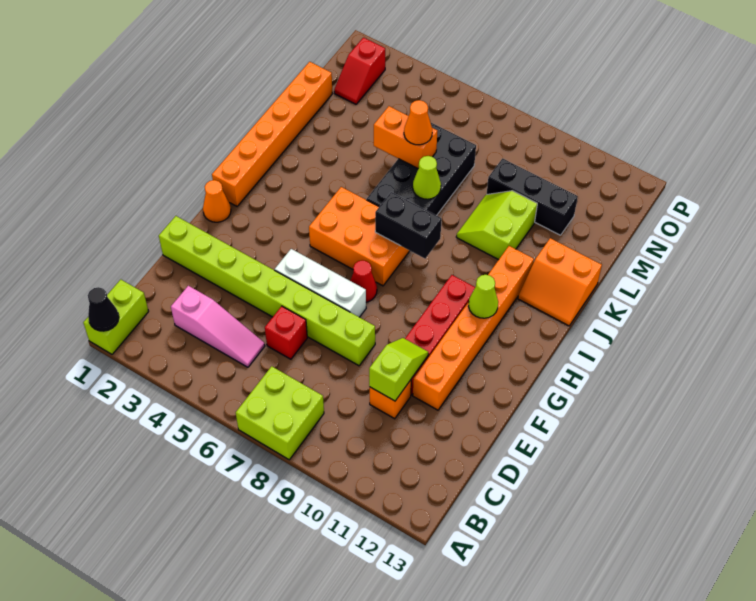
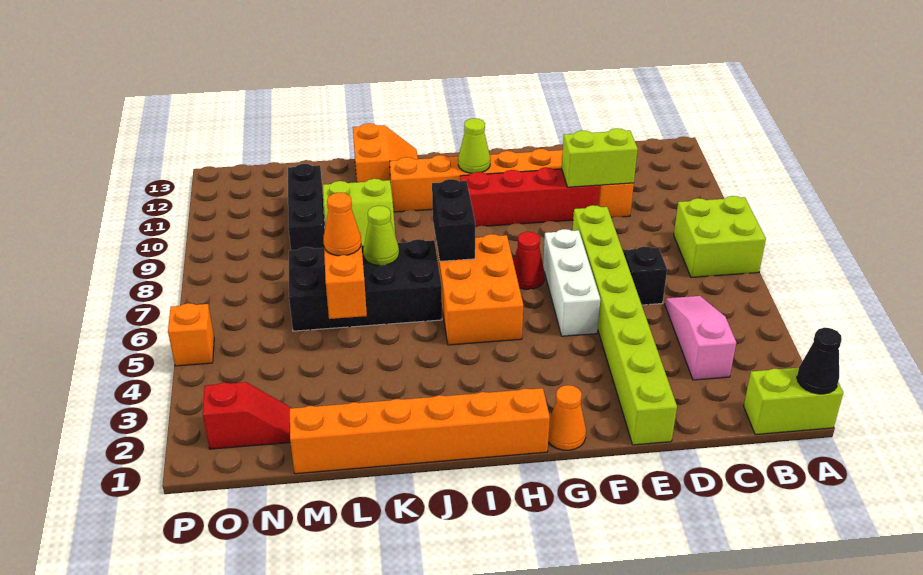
red 1x1 brick [265,306,307,359] -> black 1x1 brick [624,246,667,305]
lime 1x2 slope [369,338,428,401] -> lime 1x2 brick [562,128,638,187]
none -> orange 1x1 brick [168,303,214,366]

